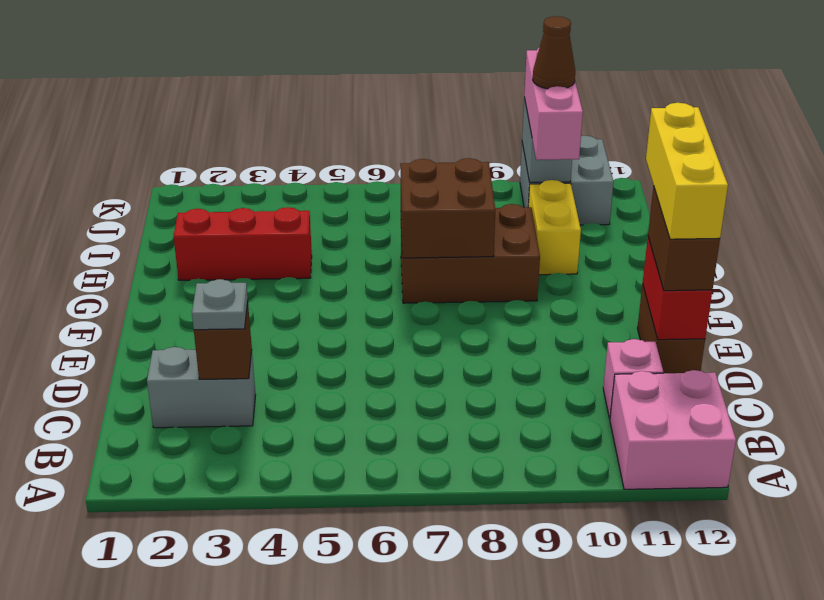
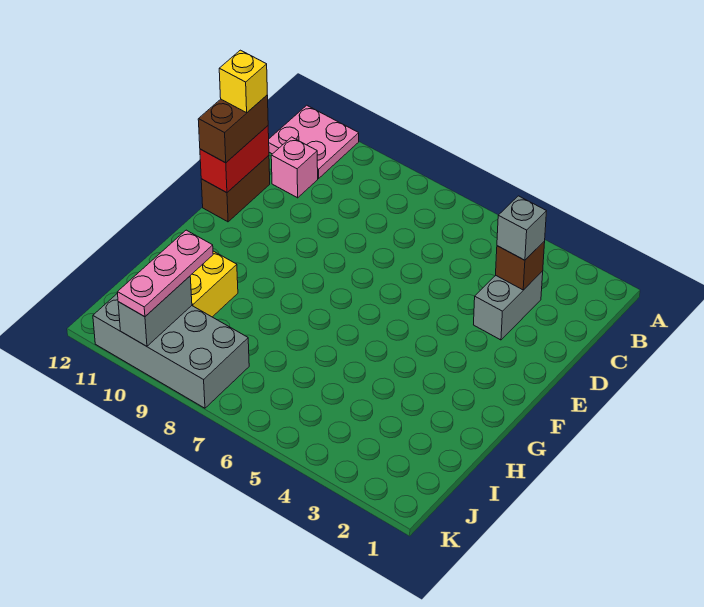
pink 2x2 brick [610,370,736,489] -> pink 2x2 plate [269,105,359,179]
grey 1x2 brick [147,347,256,428] -> grey 1x2 brick turned to [474,271,543,340]
grey 1x1 plate [192,279,248,330] -> grey 1x1 brick [497,196,546,260]
yellow 1x3 brick [646,103,728,239] -> yellow 1x1 brick [219,50,267,113]
brown 2x3 brick [401,204,540,303] -> none
brown 2x2 brick [400,158,495,258] -> none
red 1x3 brick [174,207,312,280] -> none
pink 1x3 brick [524,48,583,160] -> pink 1x3 plate [117,230,213,317]
grey 2x2 brick [520,136,614,225] -> grey 2x4 brick [93,293,249,408]
brown 1x1 cone [533,16,575,89] -> none

